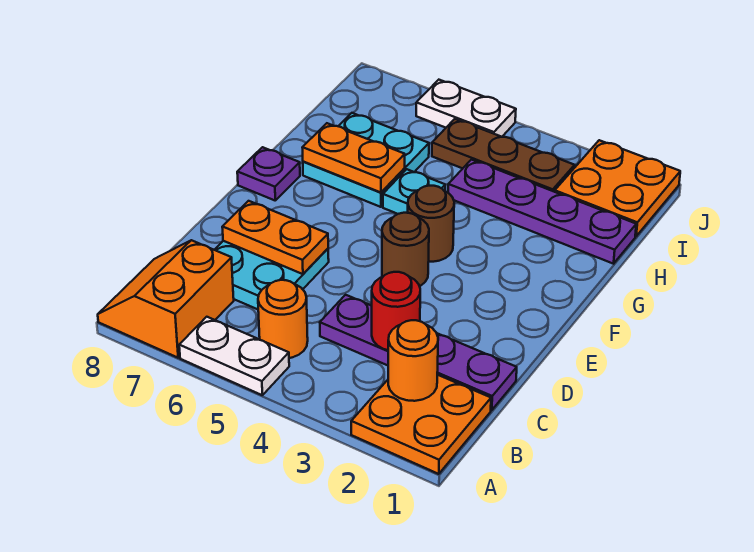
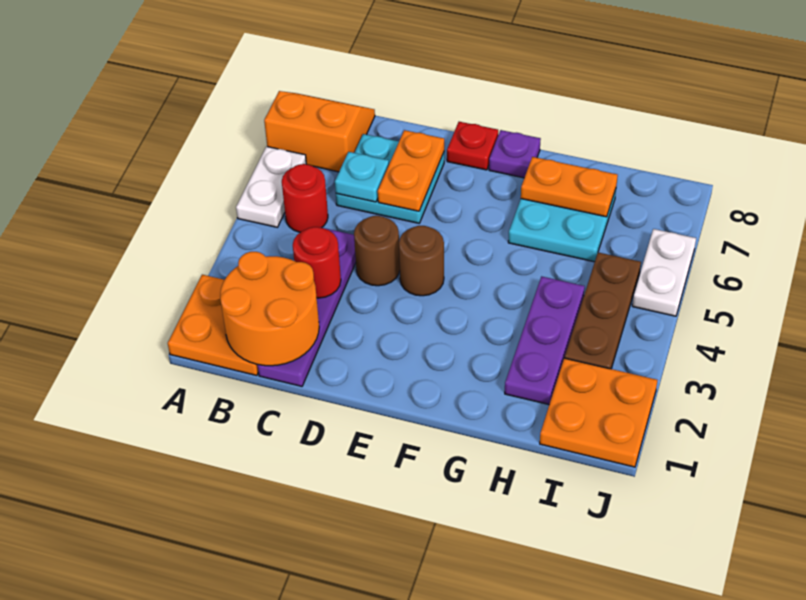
orange 1x1 round brick [388,320,438,401] -> orange 2x2 round brick [220,252,319,366]
orange 1x1 round brick [258,280,308,358] -> red 1x1 round brick [282,164,328,232]
none -> red 1x1 plate [447,122,498,170]
brown 1x1 round brick [408,186,454,262] -> brown 1x1 round brick moved to [354,216,400,286]
cyan 1x1 plate [383,169,445,214] -> cyan 1x1 plate moved to [335,152,389,202]
orange 1x2 plate [302,123,405,192] -> orange 1x2 plate turned to [521,157,618,217]
purple 1x4 plate [448,160,636,264] -> purple 1x3 plate [505,276,585,405]

